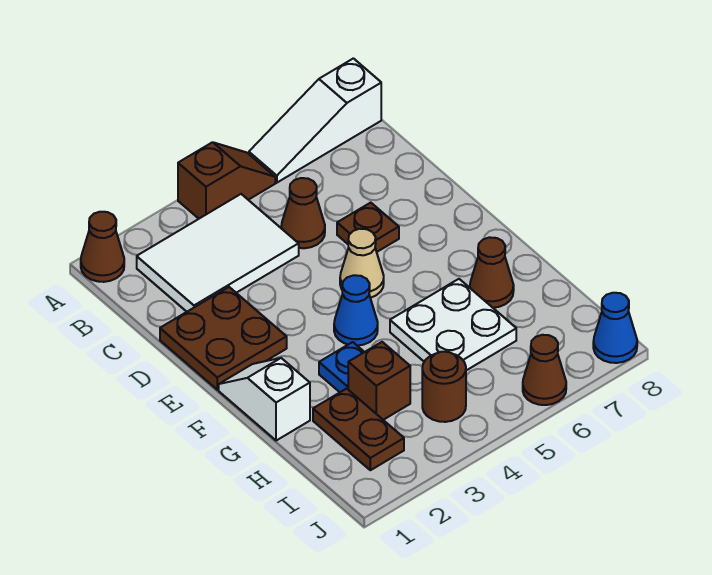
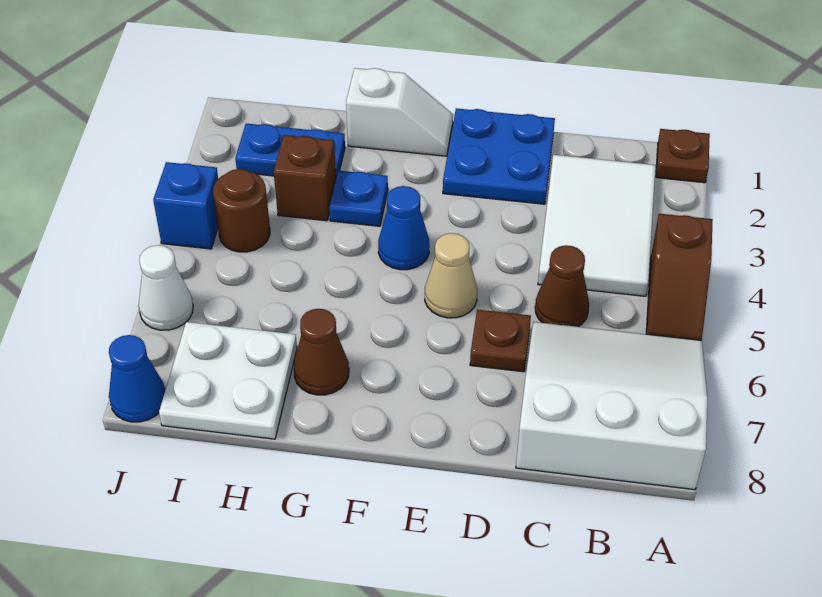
brown 1x1 cone [81,212,124,282] -> brown 1x1 plate [656,129,710,183]
white 1x3 slope [249,58,381,183] -> white 3x3 slope [516,322,707,490]
brown 2x2 plate [160,287,287,390] -> blue 2x2 plate [443,108,555,204]
white 2x2 plate [390,279,516,370] -> white 2x2 plate moved to [159,322,297,439]
brown 1x2 plate [313,389,404,470] -> blue 1x2 plate [235,124,345,177]
none -> blue 1x1 brick [153,162,218,249]
brown 1x1 cone [523,335,566,405] -> white 1x1 cone [138,245,193,330]

